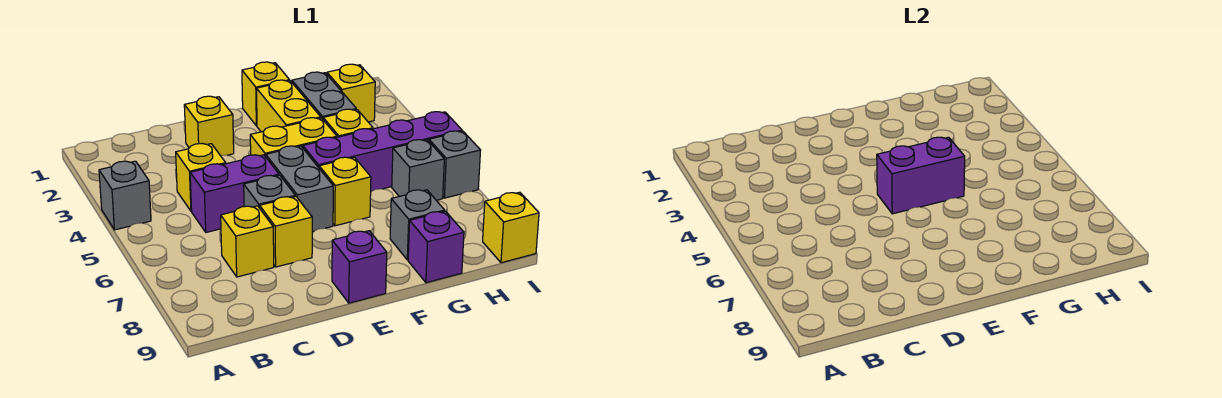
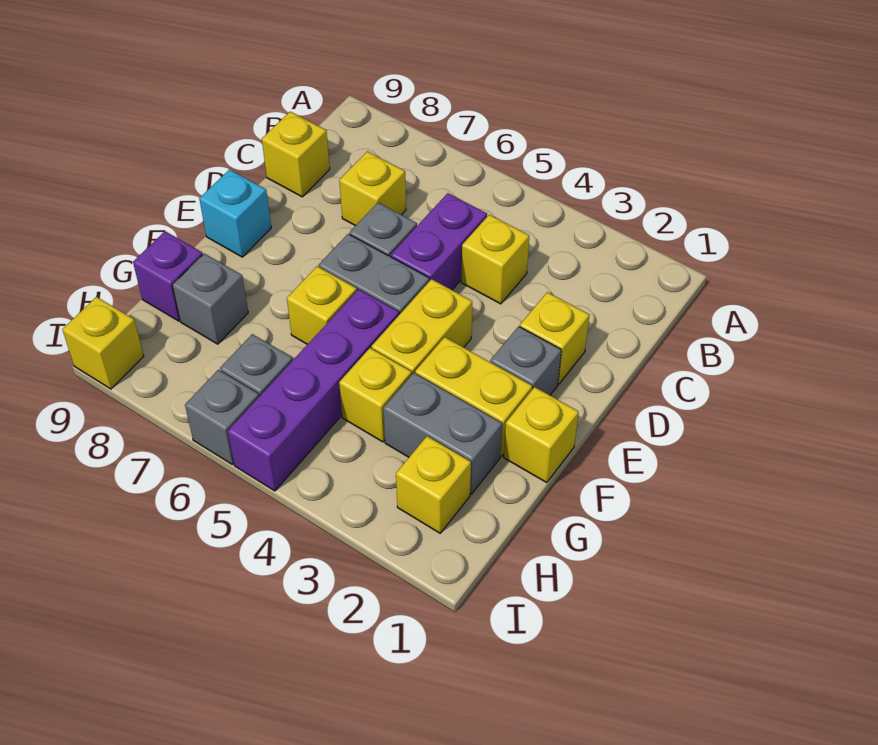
grey 1x1 brick [99,161,151,230] -> grey 1x1 brick moved to [490,326,561,395]
yellow 1x1 brick [260,196,312,267] -> yellow 1x1 brick moved to [262,112,330,197]
purple 1x2 brick [877,137,965,214] -> none
purple 1x1 brick [332,231,387,303] -> cyan 1x1 brick [199,170,271,257]

